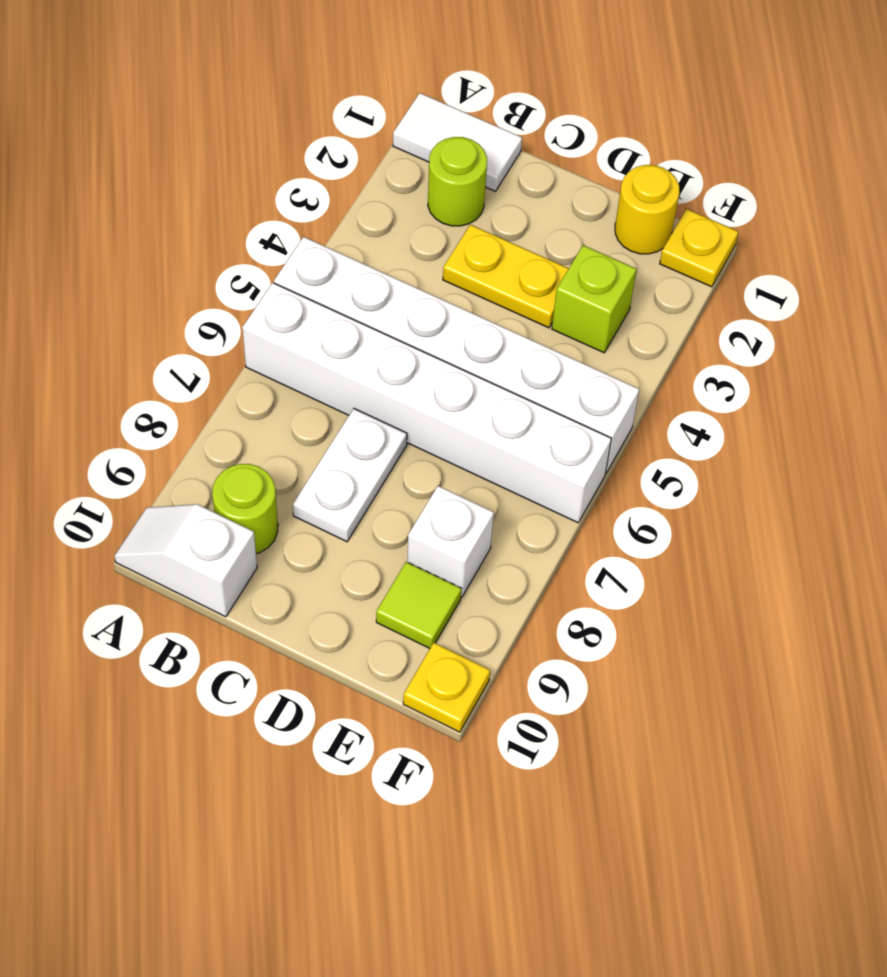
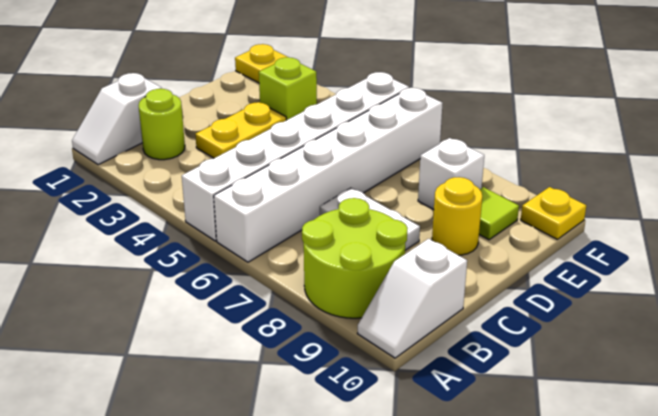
white 1x2 tile [393,93,522,191] -> white 1x2 slope [72,73,162,165]
lime 1x1 round brick [212,464,278,554] -> lime 2x2 round brick [302,198,408,318]
yellow 1x1 round brick [615,165,680,254] -> yellow 1x1 round brick moved to [432,177,482,255]

